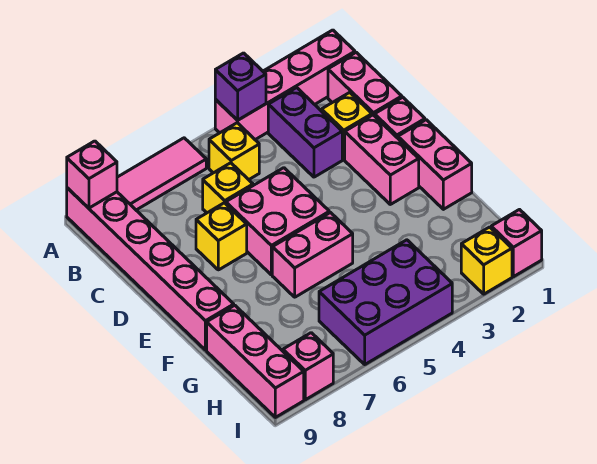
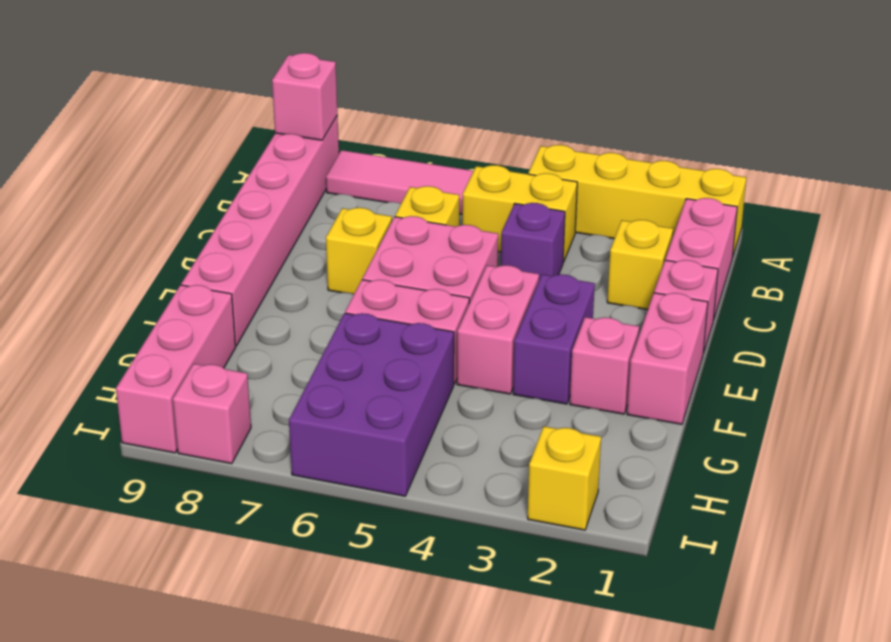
pink 1x4 brick [215,30,355,140] -> yellow 1x4 brick [528,145,746,255]
purple 1x1 brick [215,53,266,120] -> purple 1x1 brick moved to [501,203,565,280]
purple 1x2 brick [268,88,342,177] -> purple 1x2 brick moved to [513,274,595,404]
yellow 1x1 brick [209,123,259,180] -> yellow 1x2 brick [462,165,577,262]
pink 1x2 brick [345,115,419,204] -> pink 1x2 brick moved to [457,265,539,394]
purple 2x3 brick [319,240,452,364] -> purple 2x3 brick turned to [289,313,454,496]
pink 1x1 brick [491,210,542,277] -> pink 1x1 brick moved to [570,317,639,414]

